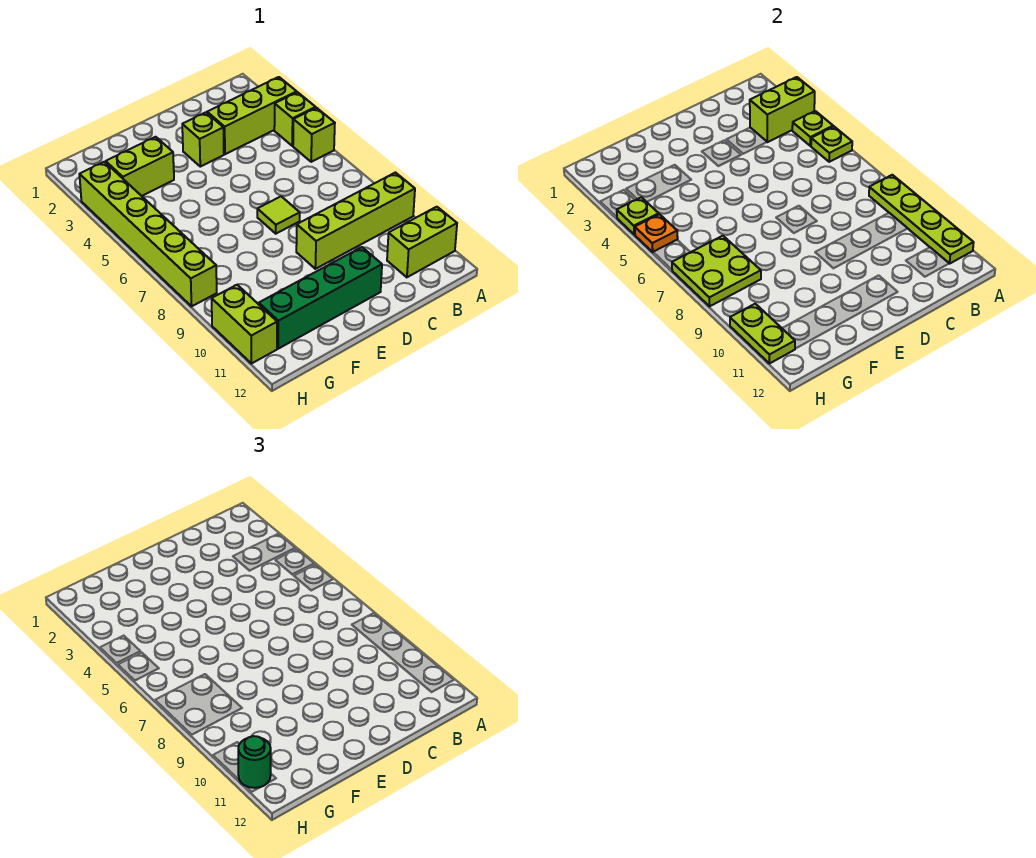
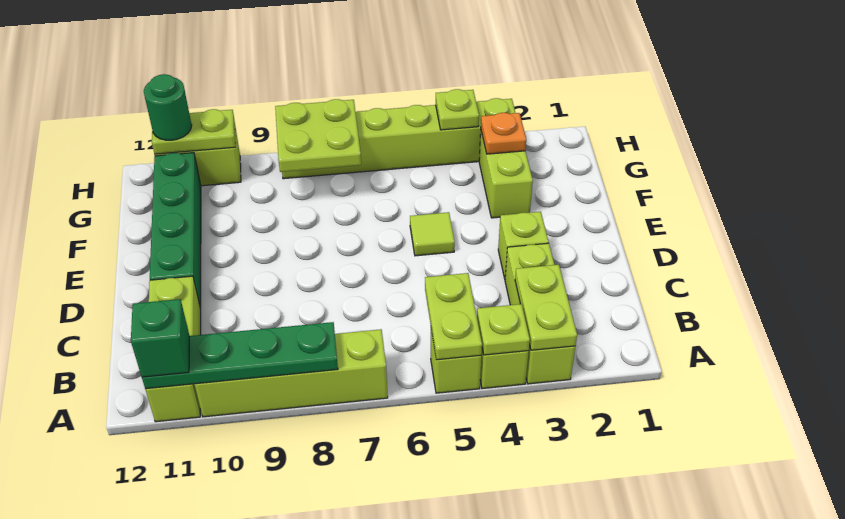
lime 1x2 brick [750,77,815,142] -> lime 1x2 plate [515,265,577,350]
lime 1x1 plate [811,127,852,162] -> lime 1x2 plate [425,273,482,360]
lime 1x4 plate [869,175,974,264] -> green 1x4 plate [142,322,338,389]
lime 1x4 brick [296,173,415,269] -> lime 1x4 brick turned to [195,329,388,417]
lime 1x2 brick [387,207,457,277] -> lime 1x3 brick [145,276,201,422]
none -> green 1x1 brick [131,299,189,377]
lime 1x1 tile [257,196,300,234] -> lime 1x1 tile moved to [410,212,455,256]
orange 1x1 plate [635,214,678,252] -> orange 1x1 plate moved to [481,113,526,154]

